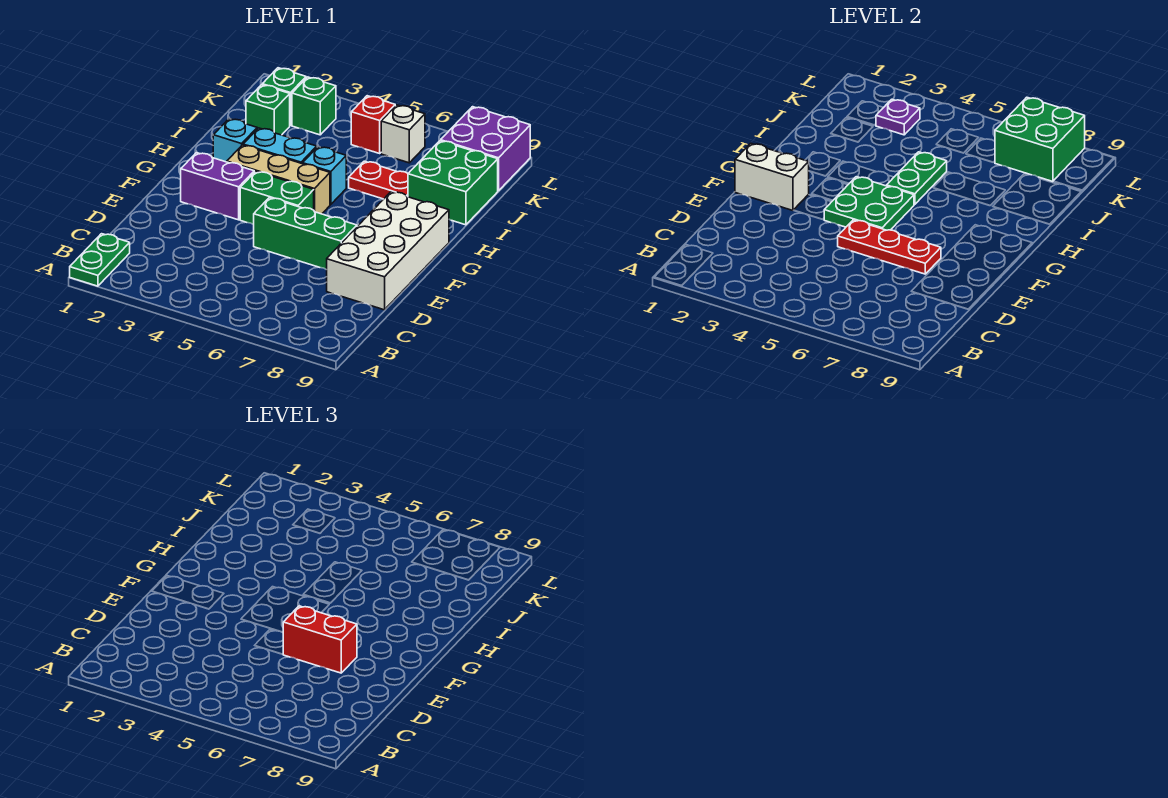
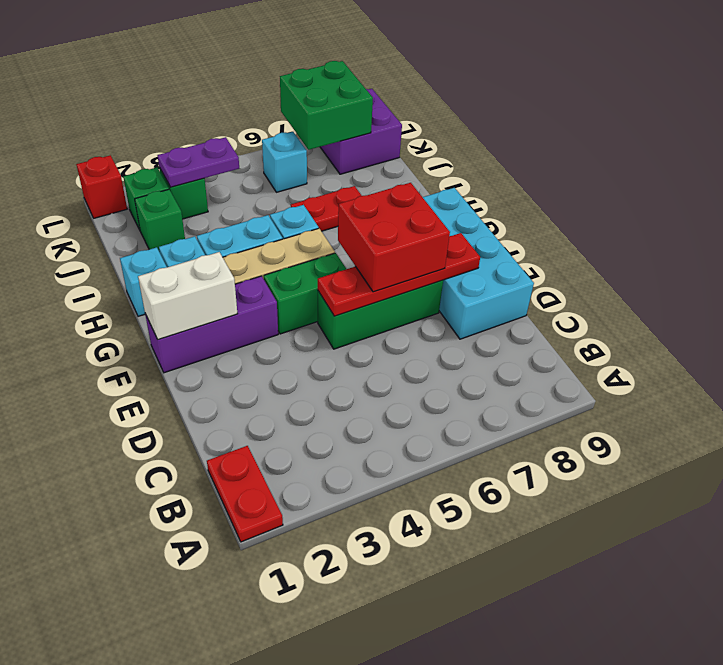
green 1x2 plate [70,234,130,286] -> red 1x2 plate [207,446,283,542]
white 2x4 brick [327,192,449,310] -> cyan 2x4 brick [423,188,534,339]
red 1x3 plate [838,220,941,274] -> red 1x4 plate [318,233,480,316]
red 1x2 brick [283,606,357,673] -> red 2x2 brick [338,183,450,292]
purple 1x2 brick [181,153,254,220] -> purple 1x3 brick [145,276,278,373]
green 2x2 plate [824,177,914,230] -> none
none -> cyan 1x1 brick [120,247,167,316]
green 1x2 plate [887,152,947,205] -> none
green 2x2 brick [408,141,498,225] -> none
purple 1x1 plate [876,99,920,135] -> purple 1x2 plate [157,137,239,187]
red 1x1 brick [351,96,395,153] -> red 1x1 brick moved to [76,155,127,218]
white 1x1 brick [381,105,425,163] -> cyan 1x1 brick [262,132,307,192]

